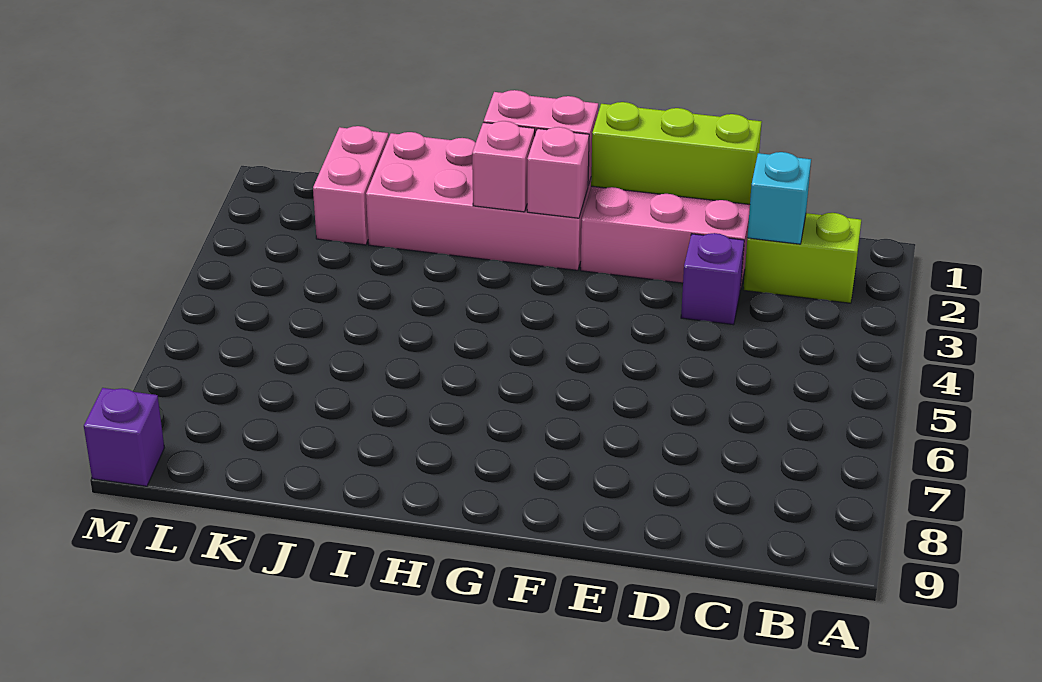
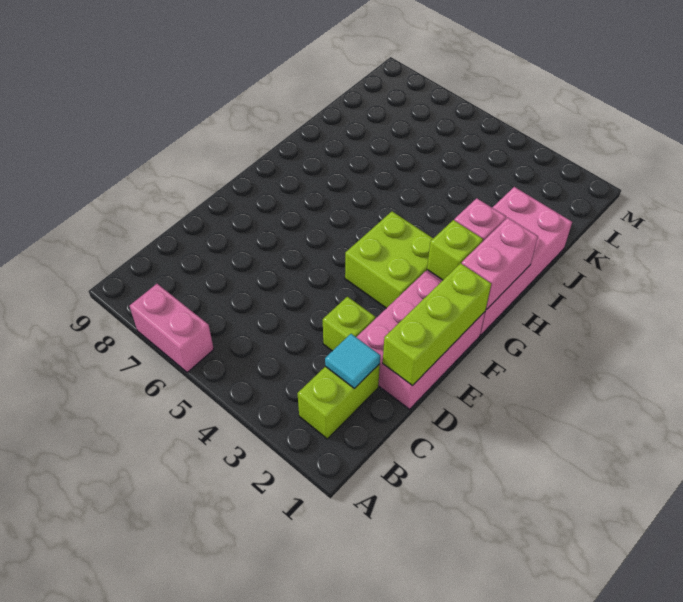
cyan 1x1 brick [747,152,811,244] -> cyan 1x1 tile [325,334,380,389]
purple 1x1 brick [681,233,744,325] -> lime 1x1 brick [323,297,375,351]
none -> lime 2x2 brick [345,212,433,308]
pink 1x1 brick [527,127,589,218] -> lime 1x1 brick [427,220,483,280]
pink 1x2 brick [313,126,388,245] -> pink 1x2 brick moved to [130,284,214,373]
purple 1x1 brick [84,388,164,486] -> none

